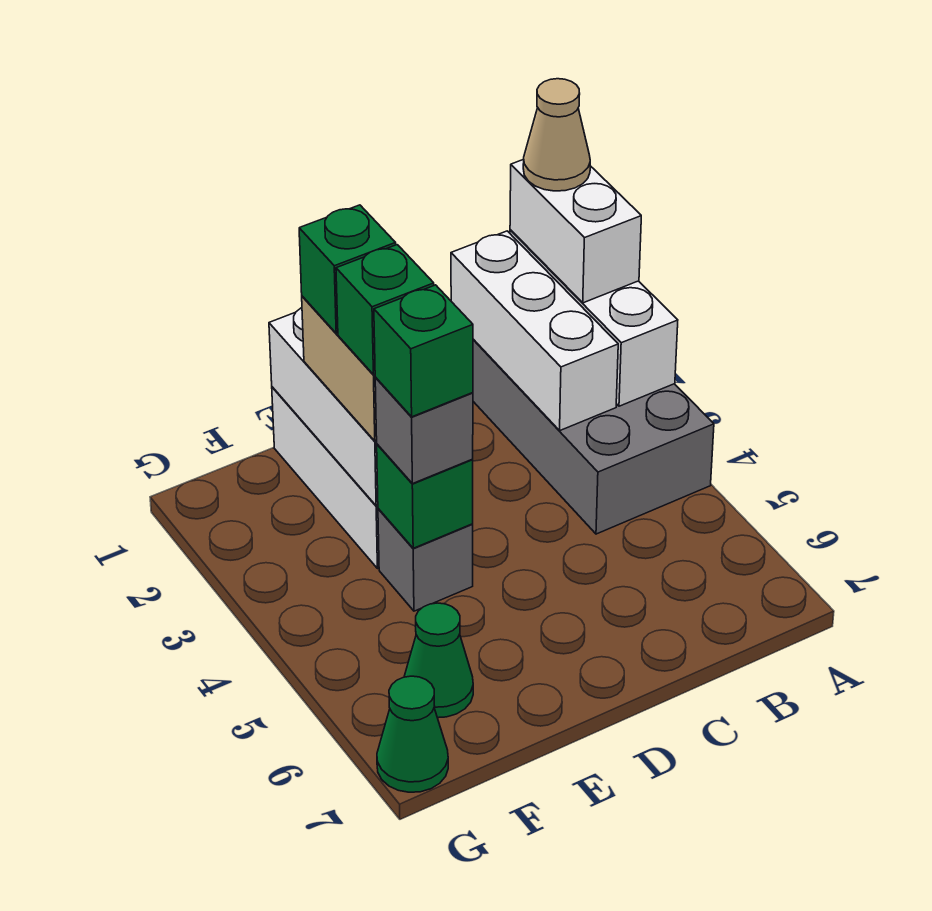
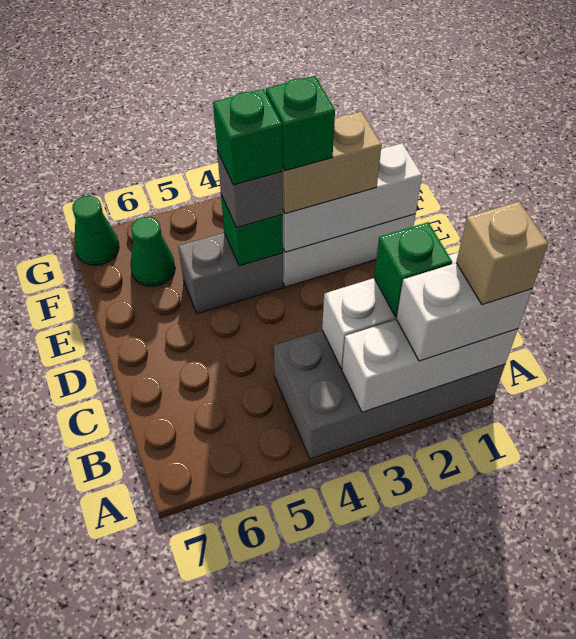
tan 1x1 cone [523,79,590,191] -> tan 1x1 brick [456,202,548,305]
green 1x1 brick [299,205,396,333] -> green 1x1 brick moved to [374,222,452,317]
grey 1x1 brick [378,509,473,611] -> grey 1x2 brick [178,233,283,314]

